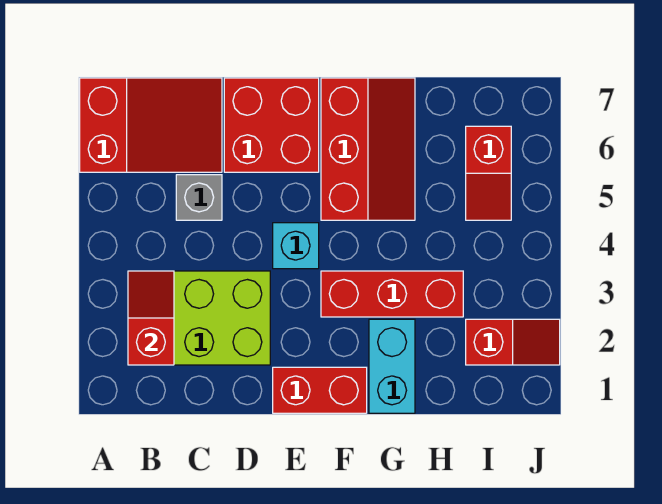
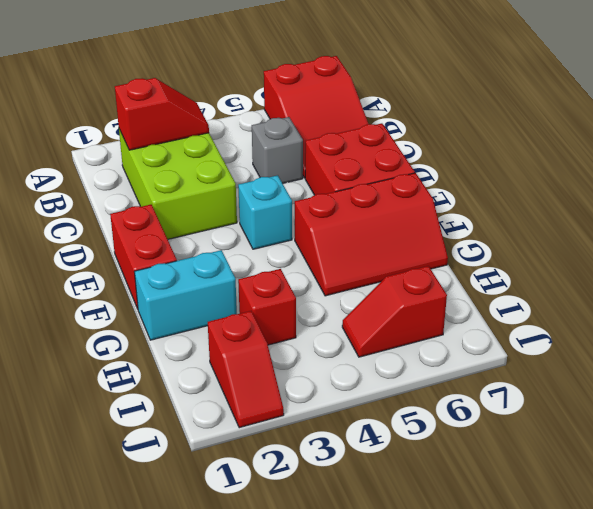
red 1x3 brick [321,271,463,317] -> red 1x1 brick [238,269,296,345]

